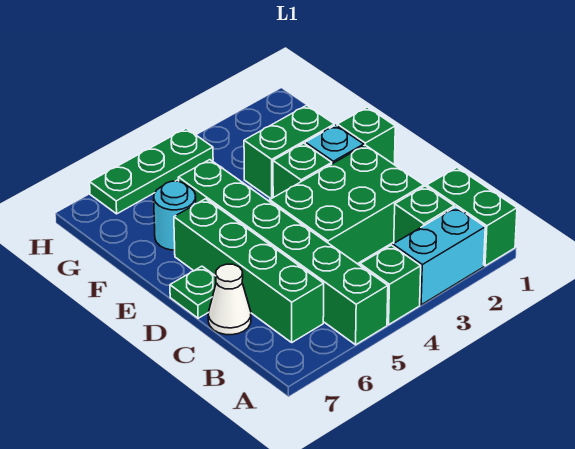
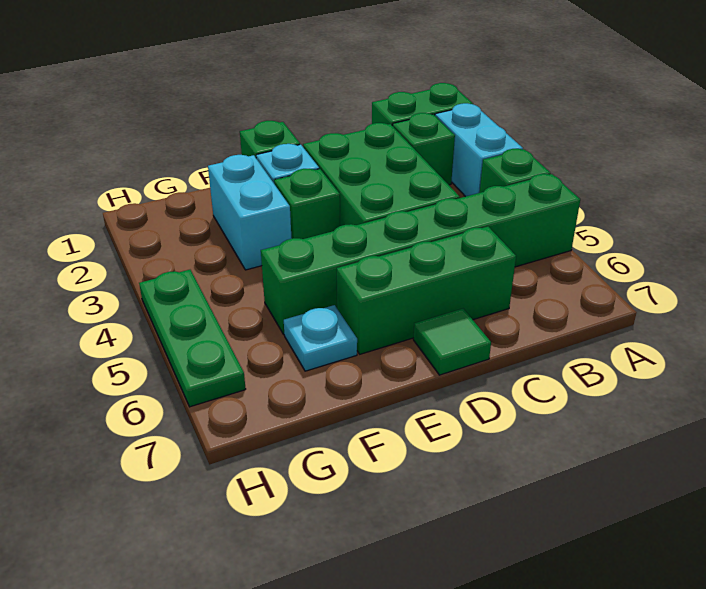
green 1x4 brick [174,199,324,342] -> green 1x3 brick [337,227,516,354]
white 1x1 cone [208,264,251,335] -> none
green 1x1 plate [170,266,216,318] -> green 1x1 tile [413,309,491,375]
green 1x2 brick [244,105,334,199] -> cyan 1x2 brick [208,155,292,270]
cyan 1x1 round brick [154,181,196,250] -> cyan 1x1 plate [284,305,357,371]

